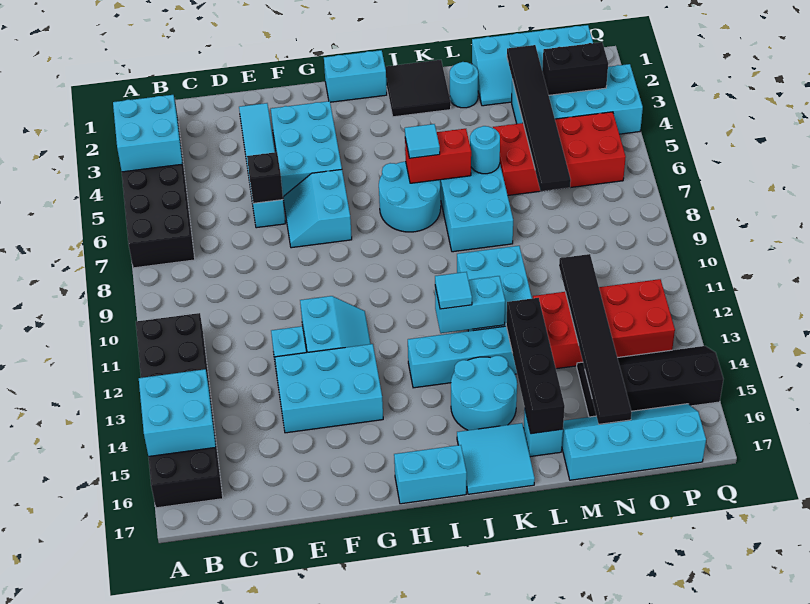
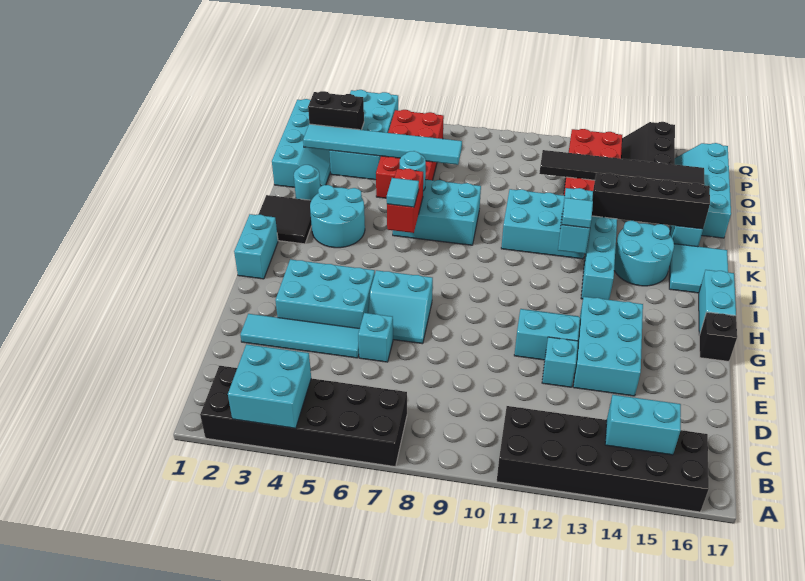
cyan 2x2 brick [139,369,216,457] -> cyan 1x2 brick [605,395,681,455]
black 1x1 brick [247,152,283,203] -> black 1x1 brick moved to [699,312,737,361]
cyan 2x2 round brick [379,161,441,232] -> cyan 2x2 round brick moved to [310,185,365,248]
black 1x6 tile [507,45,571,191] -> cyan 1x6 tile [303,124,462,165]
black 1x2 brick [542,42,608,95] -> black 1x2 brick turned to [308,91,364,130]

